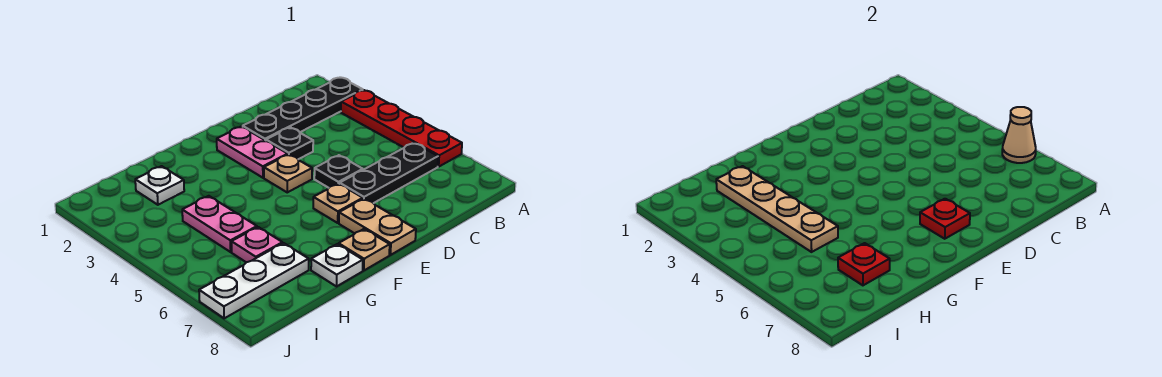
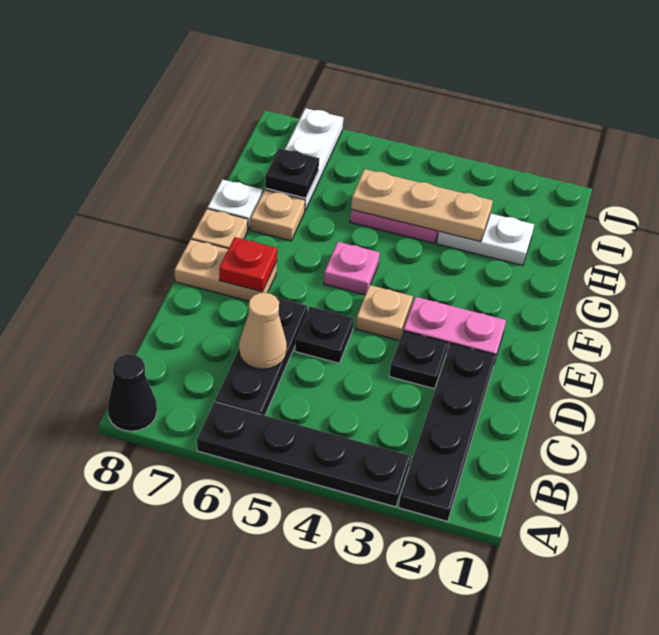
red 1x4 plate [341,90,462,167] -> black 1x4 plate [197,402,411,507]
tan 1x1 cone [1002,107,1036,163] -> tan 1x1 cone moved to [239,293,287,369]
none -> black 1x1 cone [108,354,157,431]
tan 1x1 plate [313,183,363,223] -> tan 1x1 plate moved to [250,190,305,241]
white 1x1 plate [135,166,184,205] -> white 1x2 plate [437,213,534,265]
tan 1x4 plate [716,166,838,252] -> tan 1x3 plate [351,169,493,242]
pink 1x1 plate [232,227,282,262] -> pink 1x1 plate moved to [324,242,380,295]
red 1x1 plate [838,243,890,285] -> black 1x1 plate [265,148,319,198]

